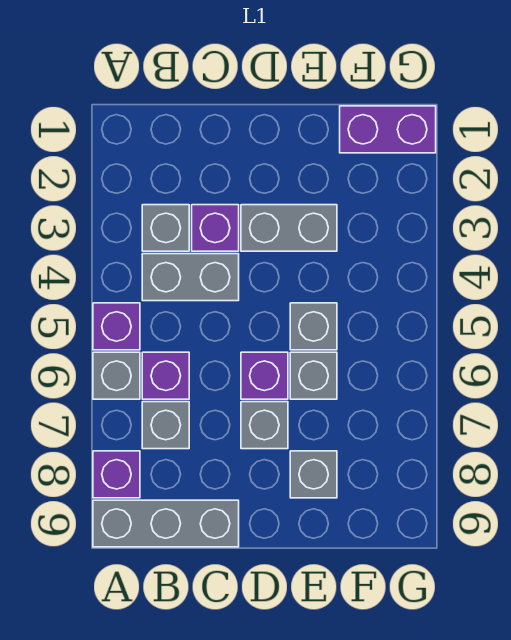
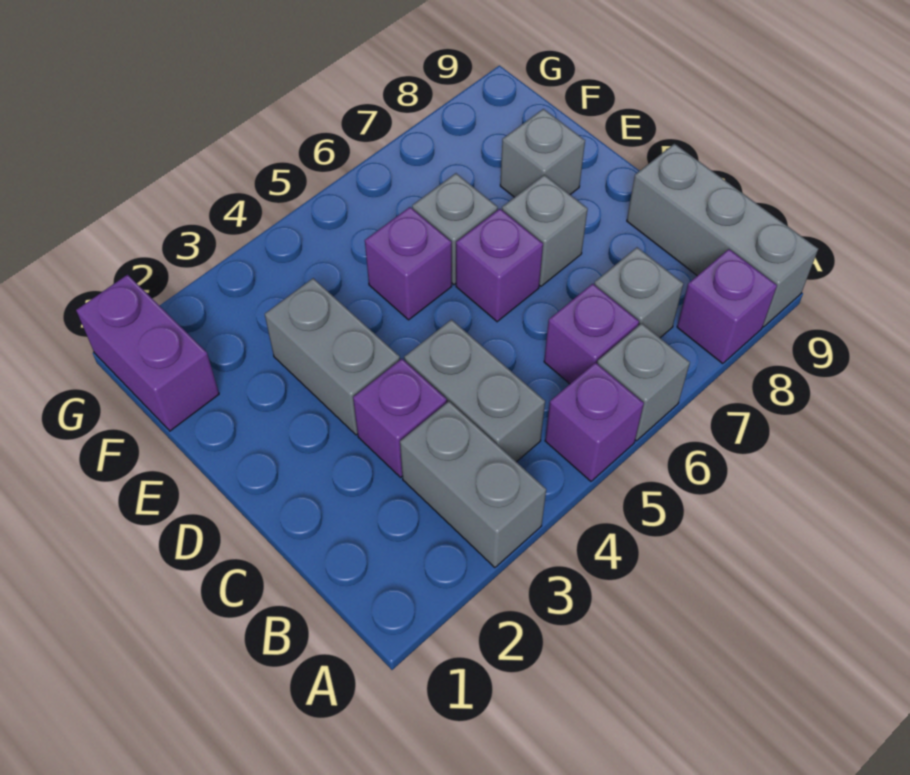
grey 1x1 brick [142,205,189,251] -> grey 1x2 brick [400,401,546,568]
grey 1x1 brick [290,303,337,350] -> purple 1x1 brick [365,207,452,320]

